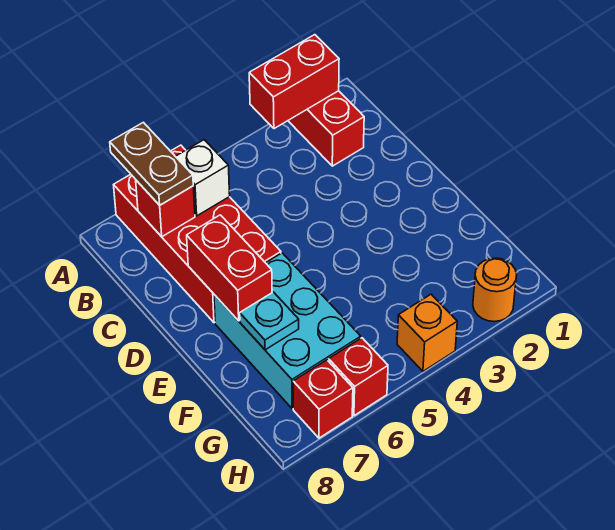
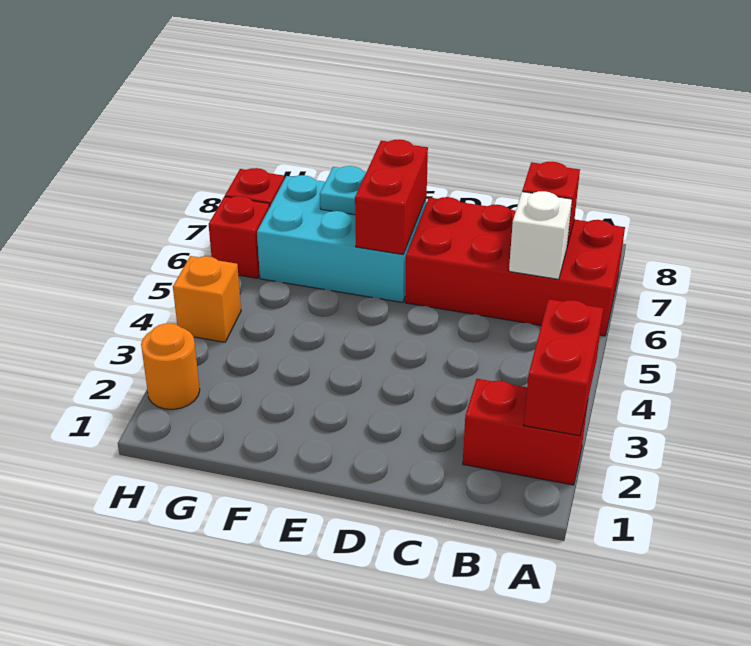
brown 1x2 plate [110,122,193,205] -> none
red 1x2 brick [187,215,272,321] -> red 1x2 brick turned to [355,139,428,255]

